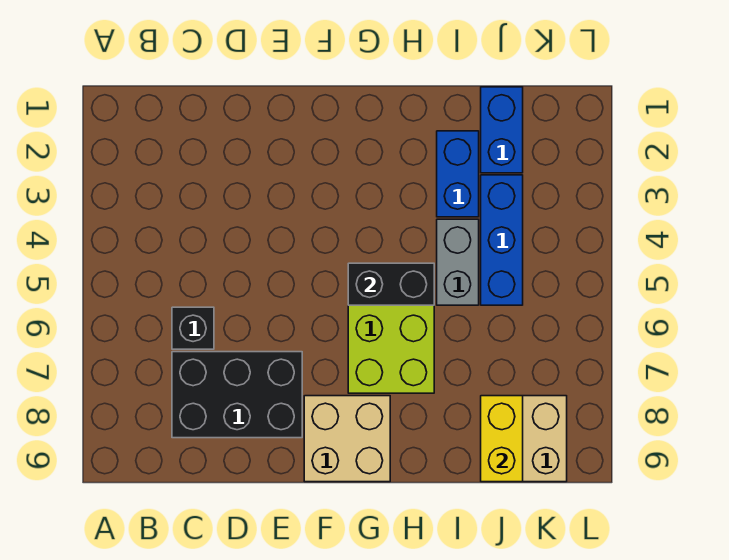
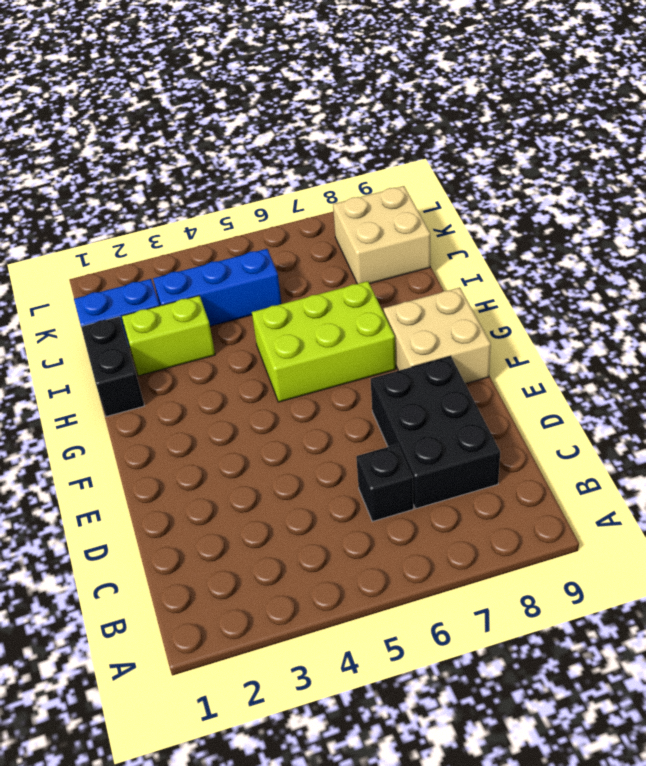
black 1x2 brick [348,263,434,305] -> black 1x2 brick moved to [81,317,144,417]
blue 1x2 brick [437,131,479,217] -> lime 1x2 brick [122,296,215,376]
grey 1x2 brick [437,219,479,305] -> none
yellow 1x2 brick [481,396,523,482] -> none

